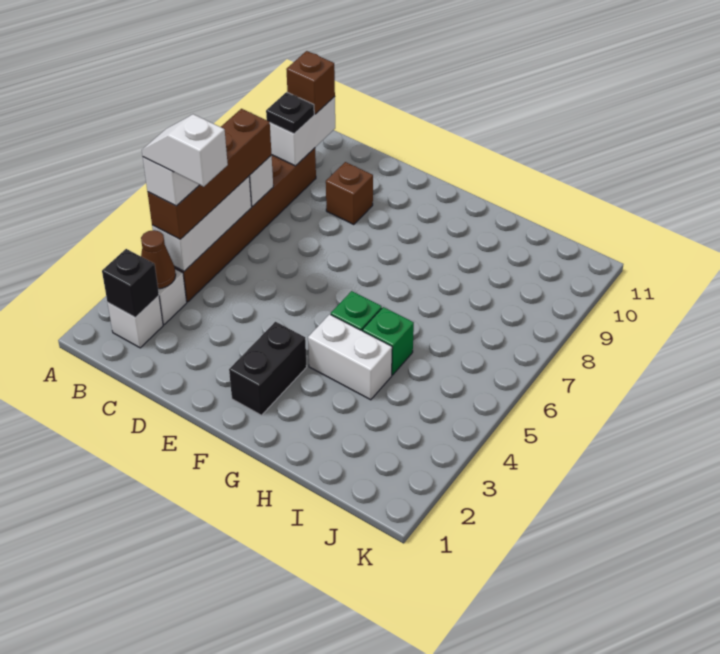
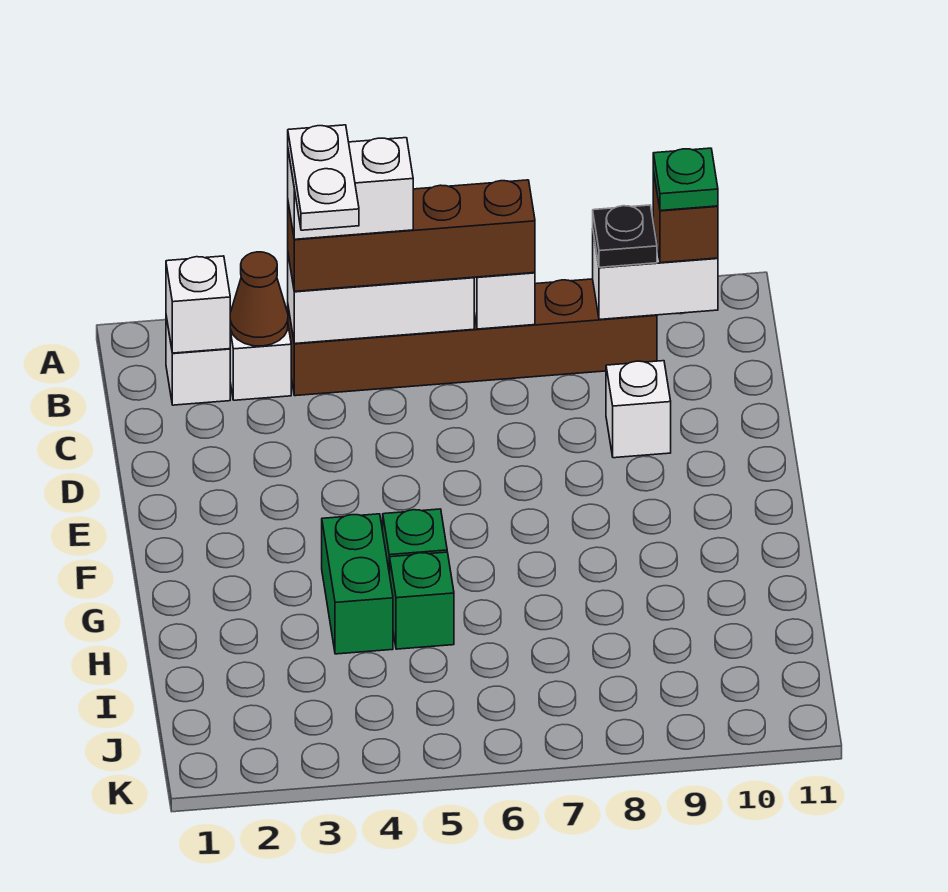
black 1x1 brick [102,249,159,318] -> white 1x1 brick [166,256,230,353]
white 1x2 slope [142,114,228,187] -> white 1x2 plate [288,125,359,230]
none -> green 1x1 plate [653,148,718,211]
brown 1x1 brick [326,162,373,225] -> white 1x1 brick [606,361,671,458]
black 1x2 brick [229,322,307,415] -> none
white 1x2 brick [308,314,392,400] -> green 1x2 brick [322,514,393,654]

